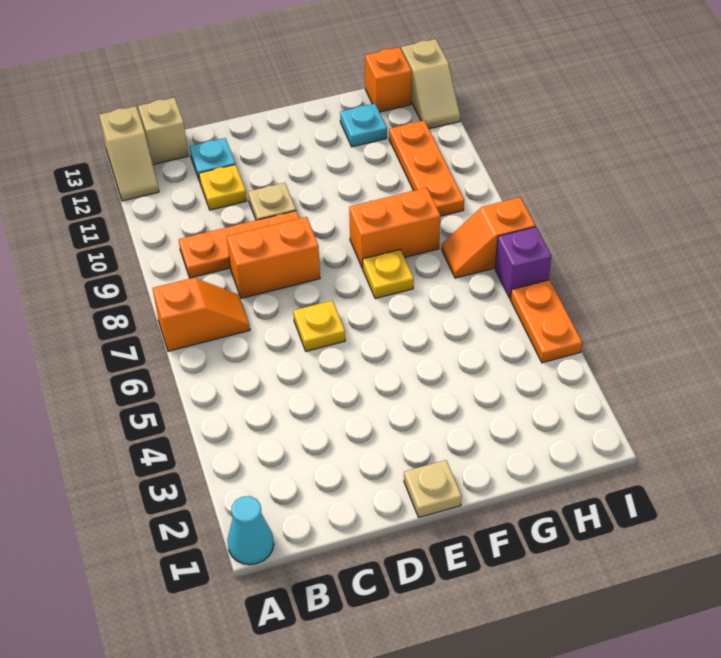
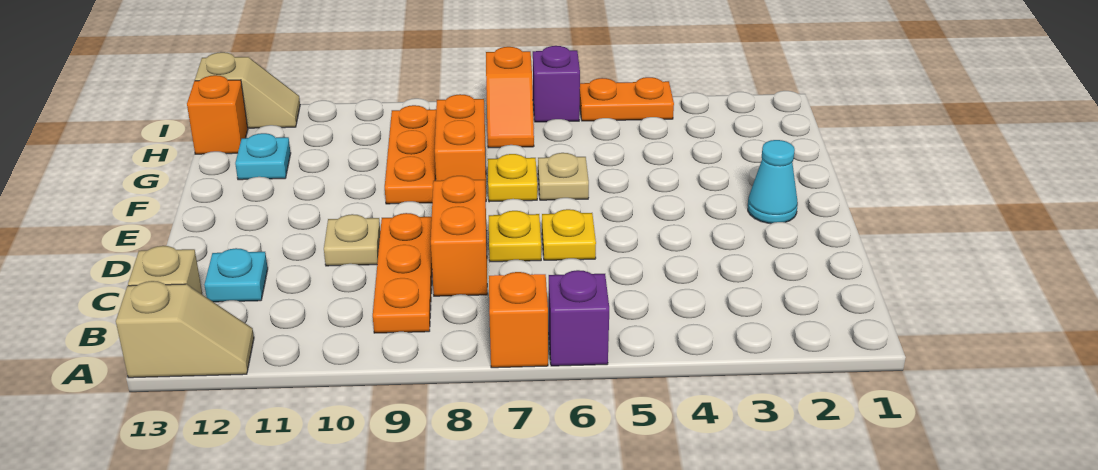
cyan 1x1 cone [227,496,274,565] -> cyan 1x1 cone moved to [748,140,798,223]
none -> purple 1x1 brick [549,270,609,366]
yellow 1x1 plate [199,164,247,210] -> yellow 1x1 plate moved to [489,211,541,262]
tan 1x1 plate [404,460,462,517] -> tan 1x1 plate moved to [538,153,589,200]
orange 1x3 plate [389,120,464,216] -> orange 1x3 plate turned to [385,105,436,204]

